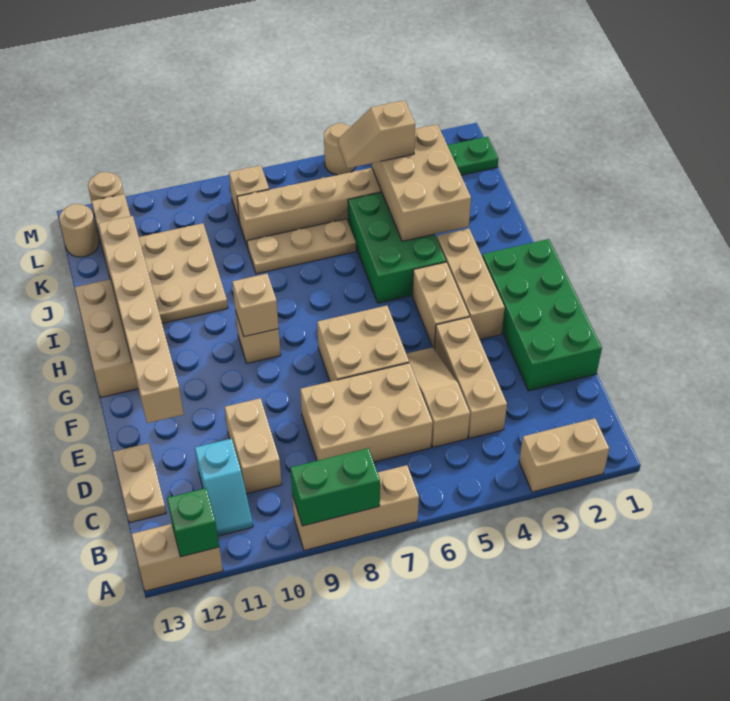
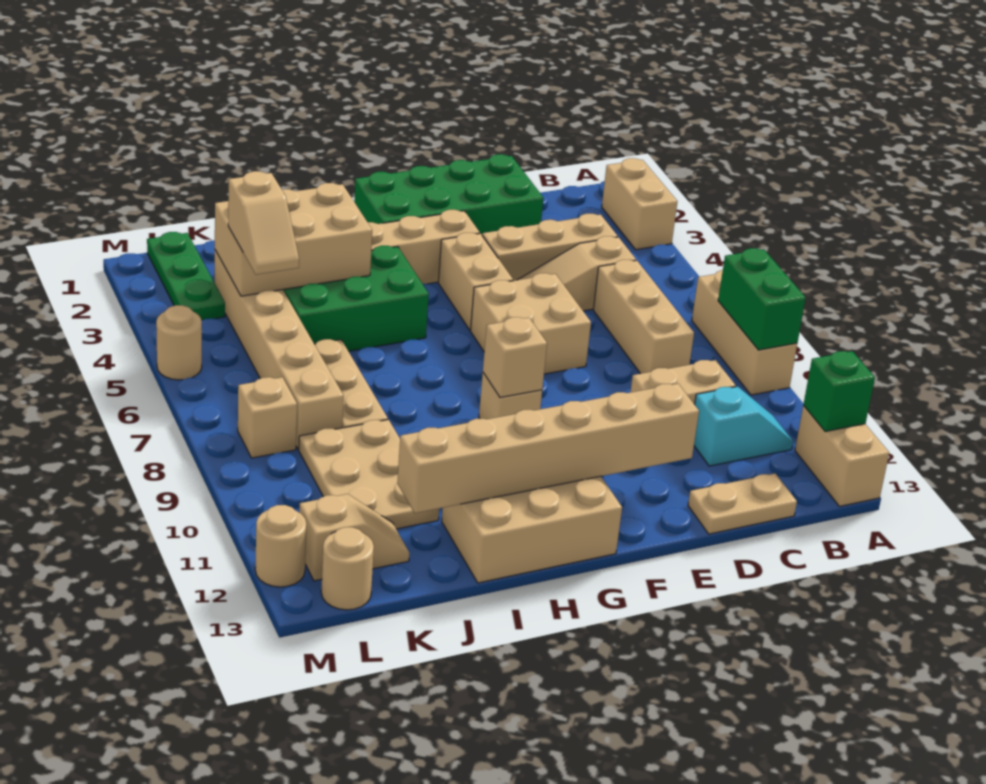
tan 2x3 brick [300,363,433,462] -> tan 1x3 brick [593,260,694,374]
tan 1x2 brick [412,262,469,349] -> tan 1x2 brick turned to [438,233,513,330]
tan 2x3 plate [139,223,228,323] -> tan 2x3 plate turned to [299,420,439,529]

